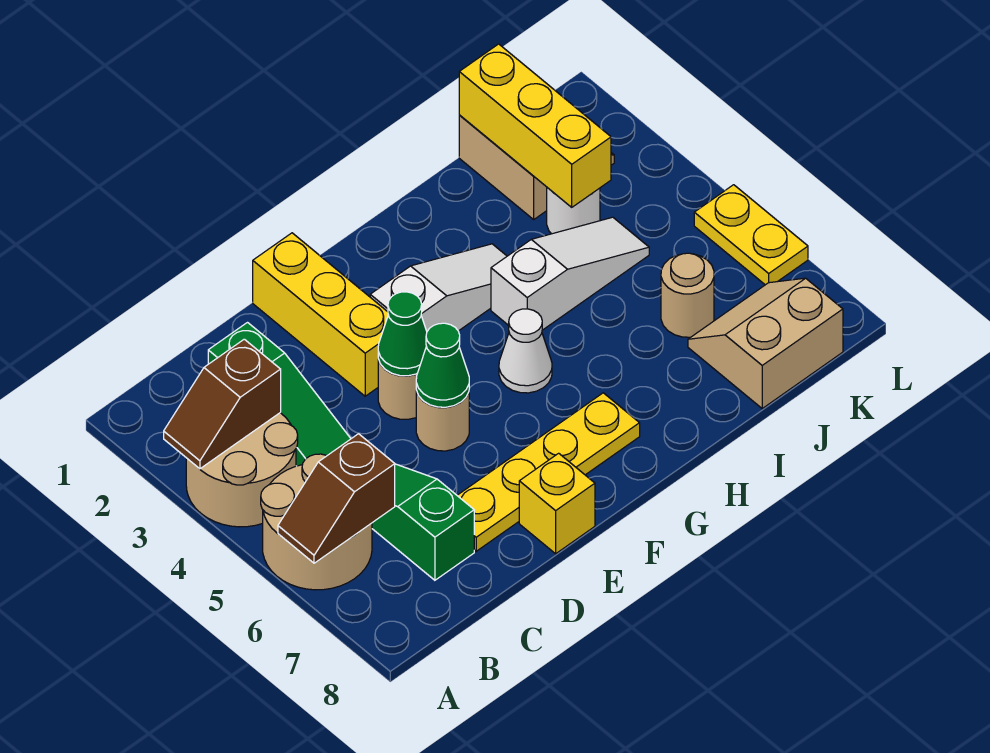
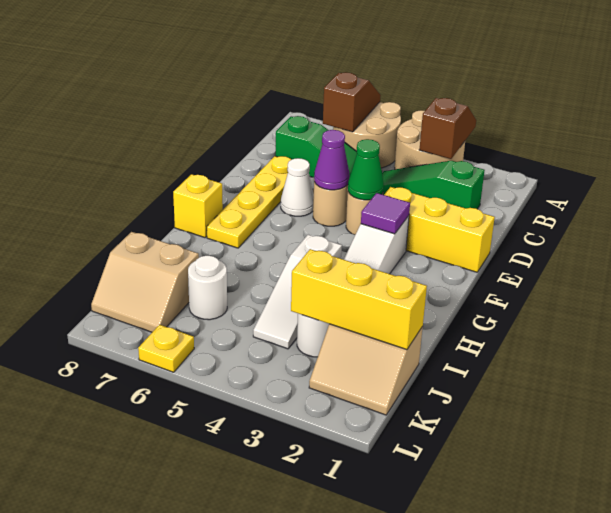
green 1x1 cone [416,323,469,407] -> purple 1x1 cone [314,130,350,190]
yellow 1x1 brick [519,453,595,554] -> yellow 1x1 brick moved to [173,174,223,238]
none -> purple 1x1 tile [361,193,410,234]
white 1x1 cone [499,309,552,393] -> white 1x1 cone moved to [281,158,314,216]
tan 1x1 round brick [661,253,714,337] -> white 1x1 round brick [188,255,227,320]
tan 2x2 slope [688,278,843,408] -> tan 2x2 slope turned to [91,232,199,332]
yellow 1x2 plate [694,185,808,285] -> yellow 1x1 plate [138,325,194,372]

